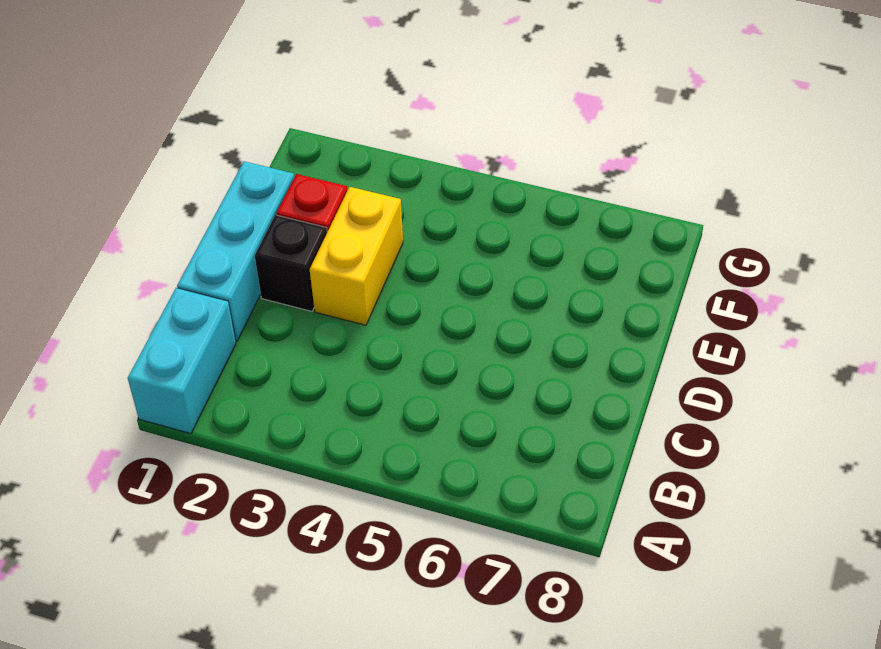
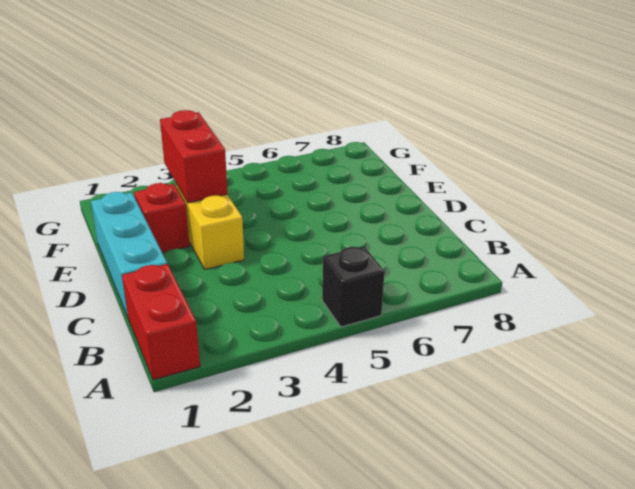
cyan 1x2 brick [128,288,236,434] -> red 1x2 brick [122,264,200,380]
black 1x1 brick [255,215,327,311] -> black 1x1 brick moved to [322,246,385,327]
none -> red 1x2 brick [160,110,228,203]

